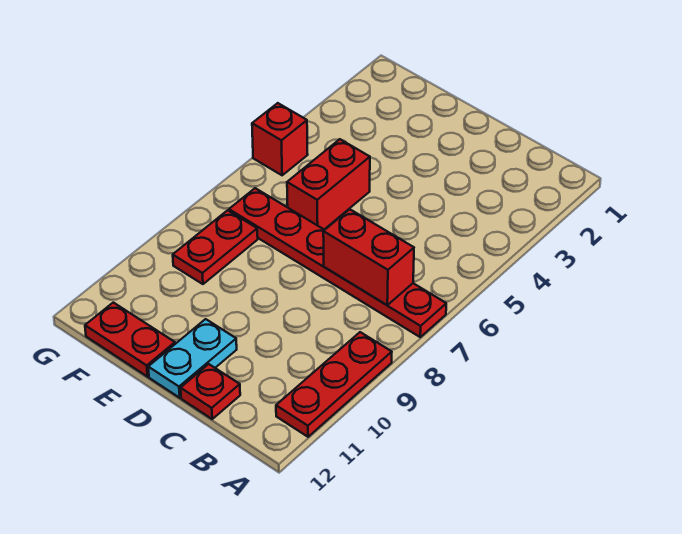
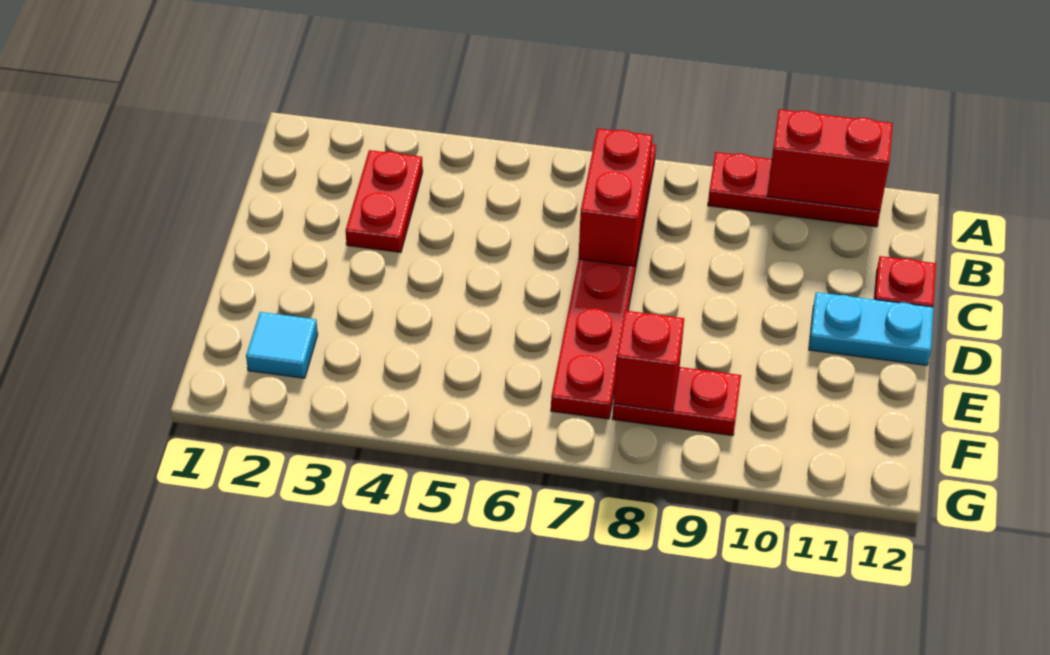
red 1x2 brick [287,139,370,229] -> red 1x2 brick moved to [767,109,893,211]
red 1x2 plate [85,302,175,377] -> red 1x2 plate moved to [346,150,423,252]
none -> cyan 1x1 tile [246,312,318,378]
red 1x1 brick [252,103,308,175] -> red 1x1 brick moved to [613,311,684,412]

